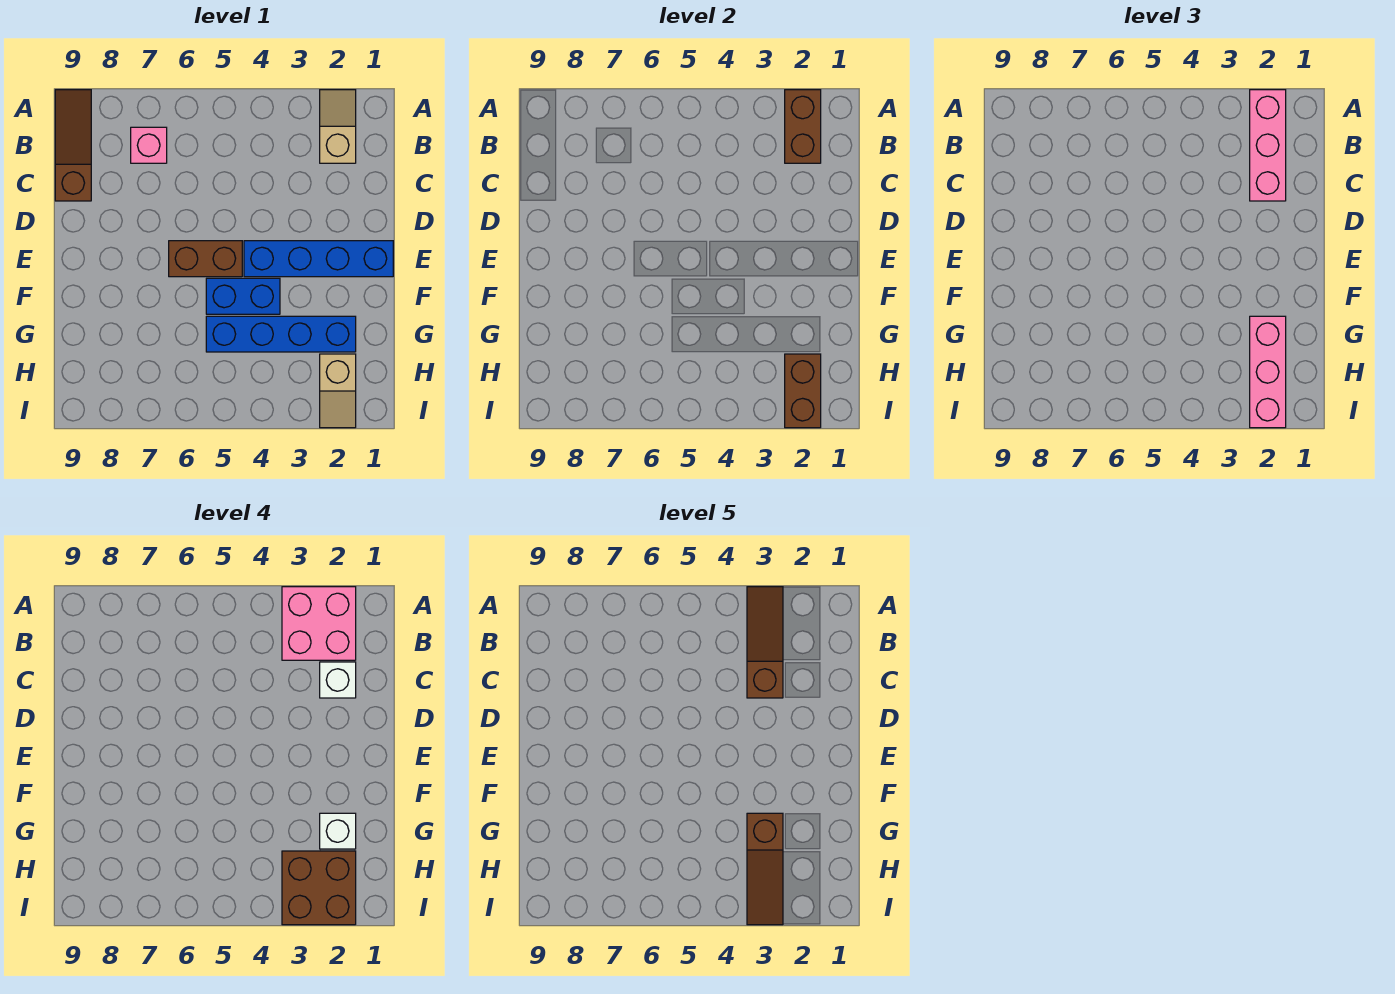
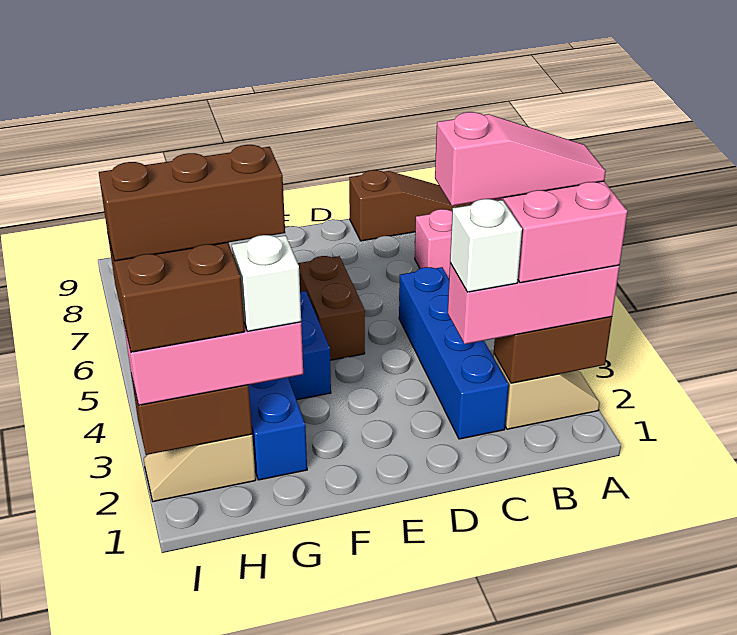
brown 1x3 slope [747,587,783,698] -> pink 1x3 slope [435,112,606,206]
blue 1x4 brick [244,241,393,277] -> blue 1x4 brick moved to [399,267,509,439]
brown 1x3 slope [747,813,783,925] -> brown 1x3 brick [99,145,285,261]

